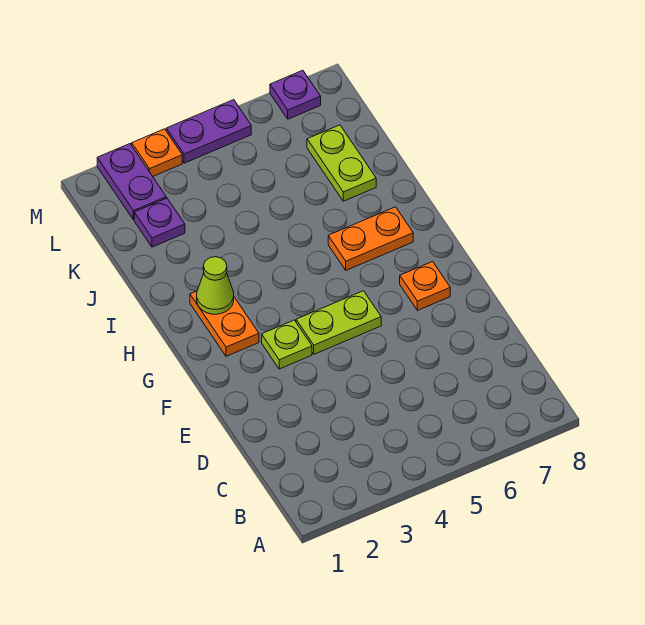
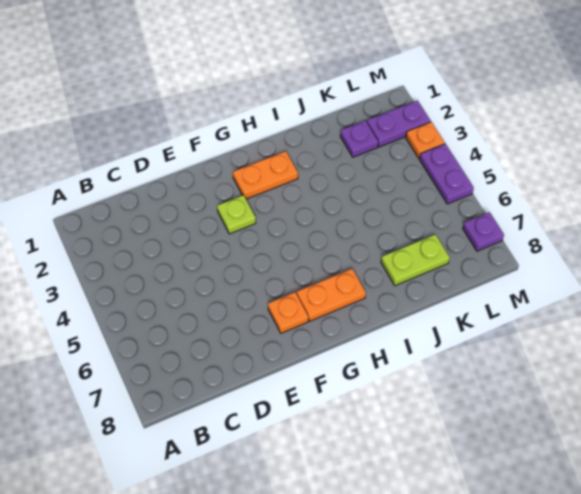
lime 1x2 plate [296,291,381,354] -> none
lime 1x1 cone [197,257,234,314] -> none
orange 1x2 plate [328,207,413,270] -> orange 1x2 plate turned to [297,269,366,321]

